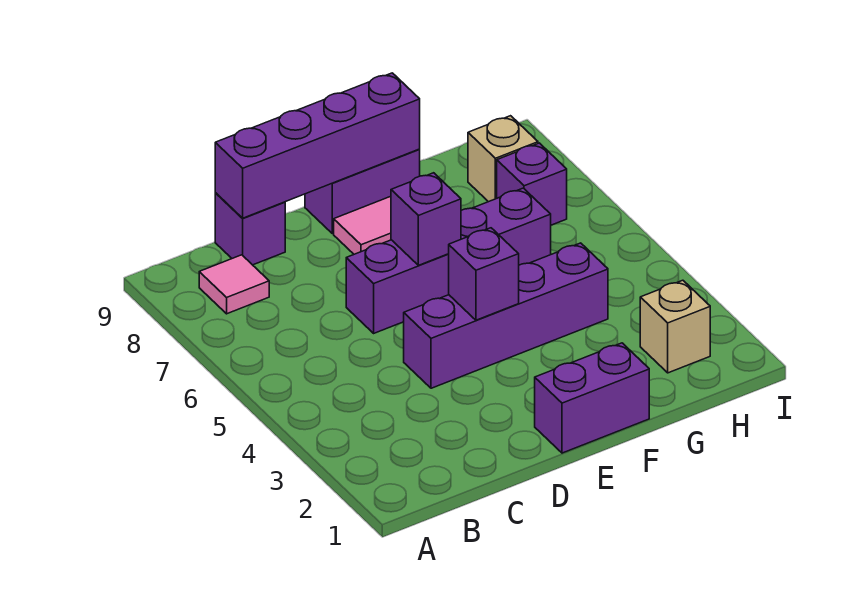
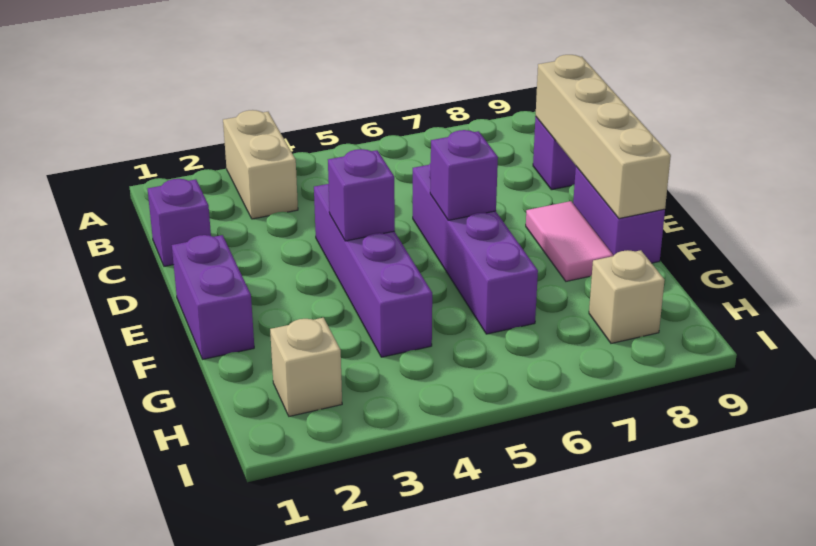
none -> tan 1x2 brick [223,110,298,219]
pink 1x1 tile [199,255,269,314] -> none
purple 1x4 brick [215,73,420,218] -> tan 1x4 brick [536,55,671,219]
purple 1x1 brick [497,143,567,225] -> purple 1x1 brick moved to [148,179,211,266]

